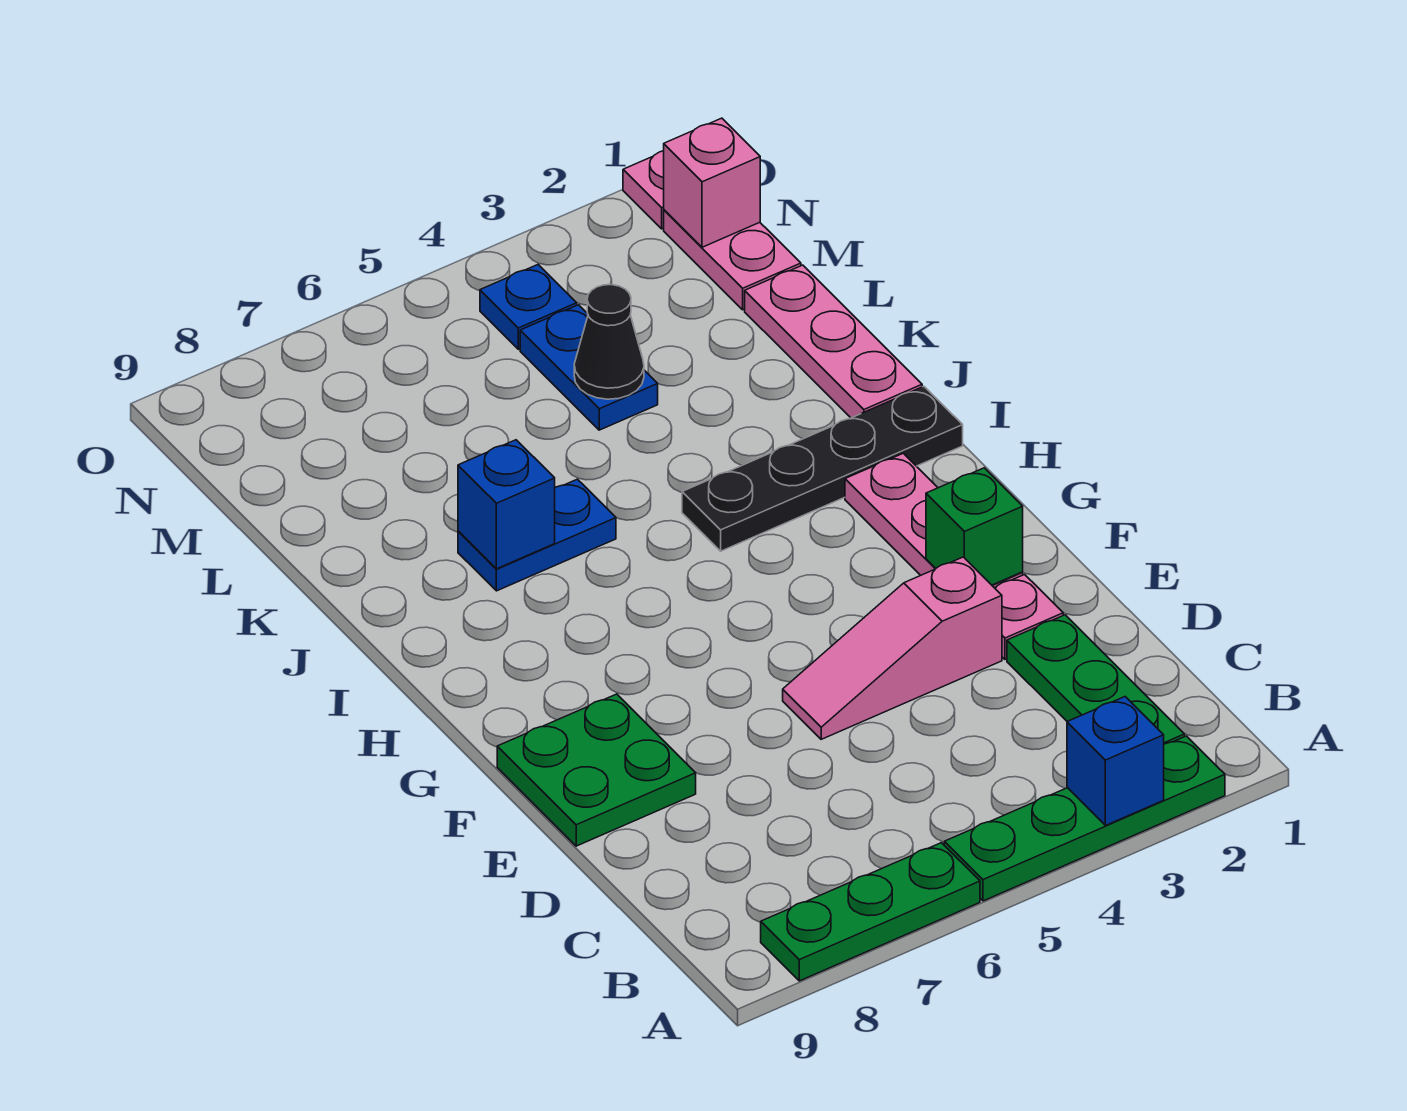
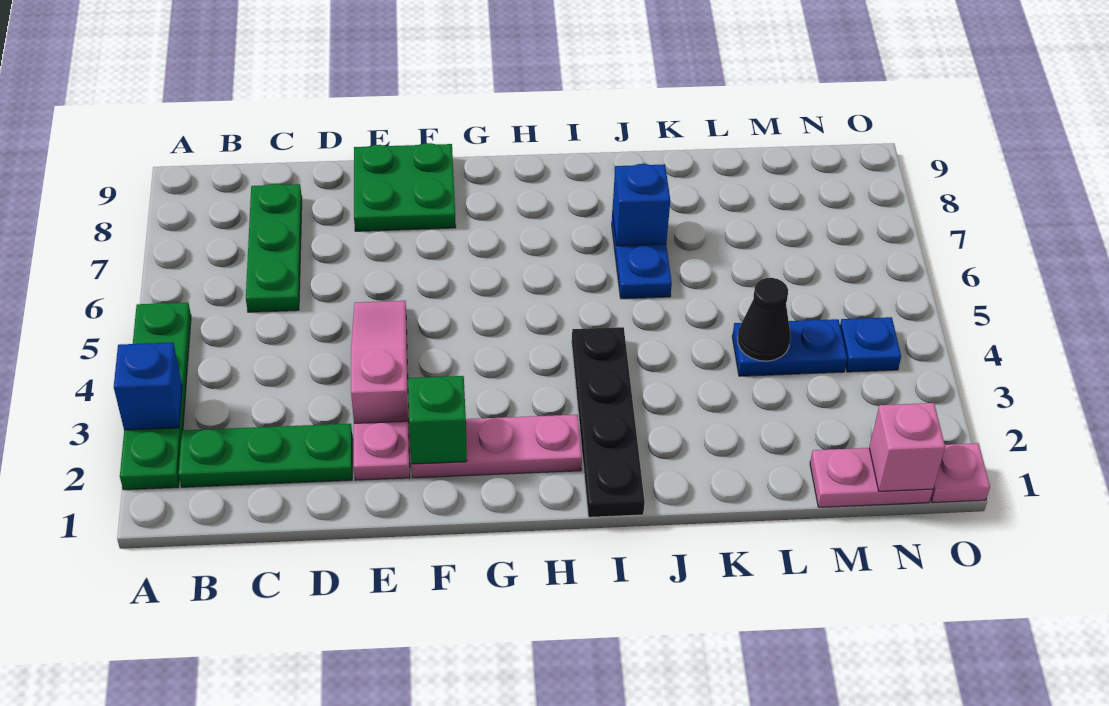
green 1x3 plate [761,843,980,981] -> green 1x3 plate moved to [246,184,302,312]
pink 1x3 plate [745,265,922,418] -> none

